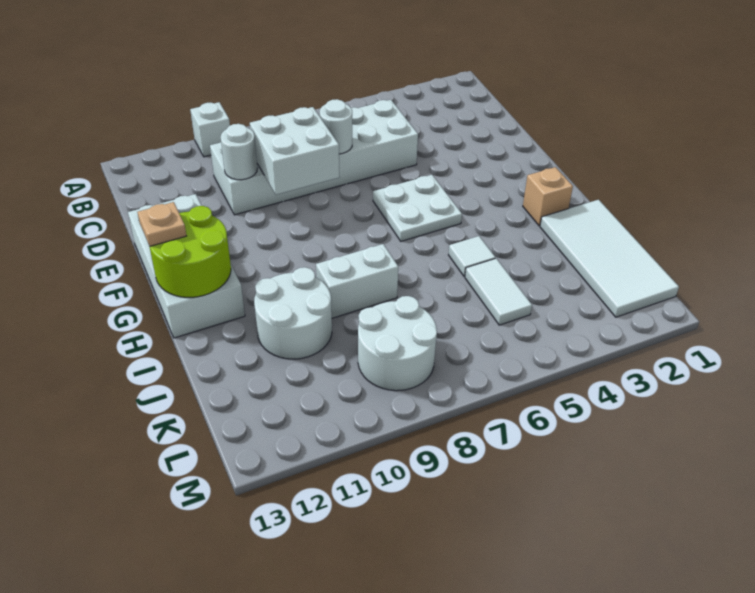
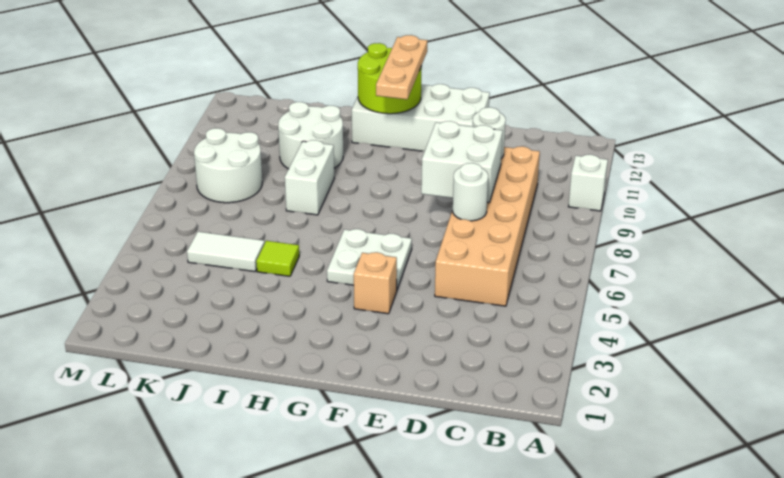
white 2x6 brick [210,100,418,215] -> tan 2x6 brick [435,146,540,306]
tan 1x1 plate [137,202,186,246] -> tan 1x3 plate [376,35,427,99]
tan 1x1 brick [523,167,573,226] -> tan 1x1 brick moved to [354,252,397,314]
white 2x4 tile [540,200,679,317] -> none
white 1x1 tile [448,236,495,277] -> lime 1x1 tile [256,241,299,276]

